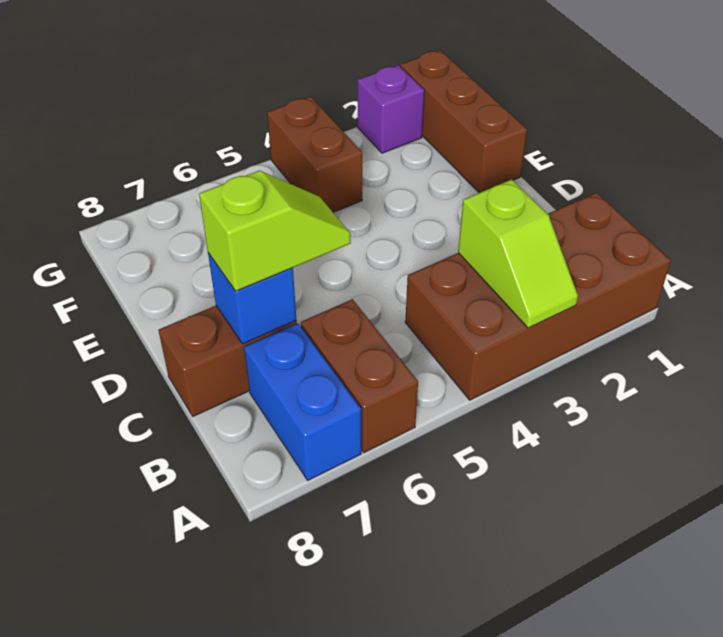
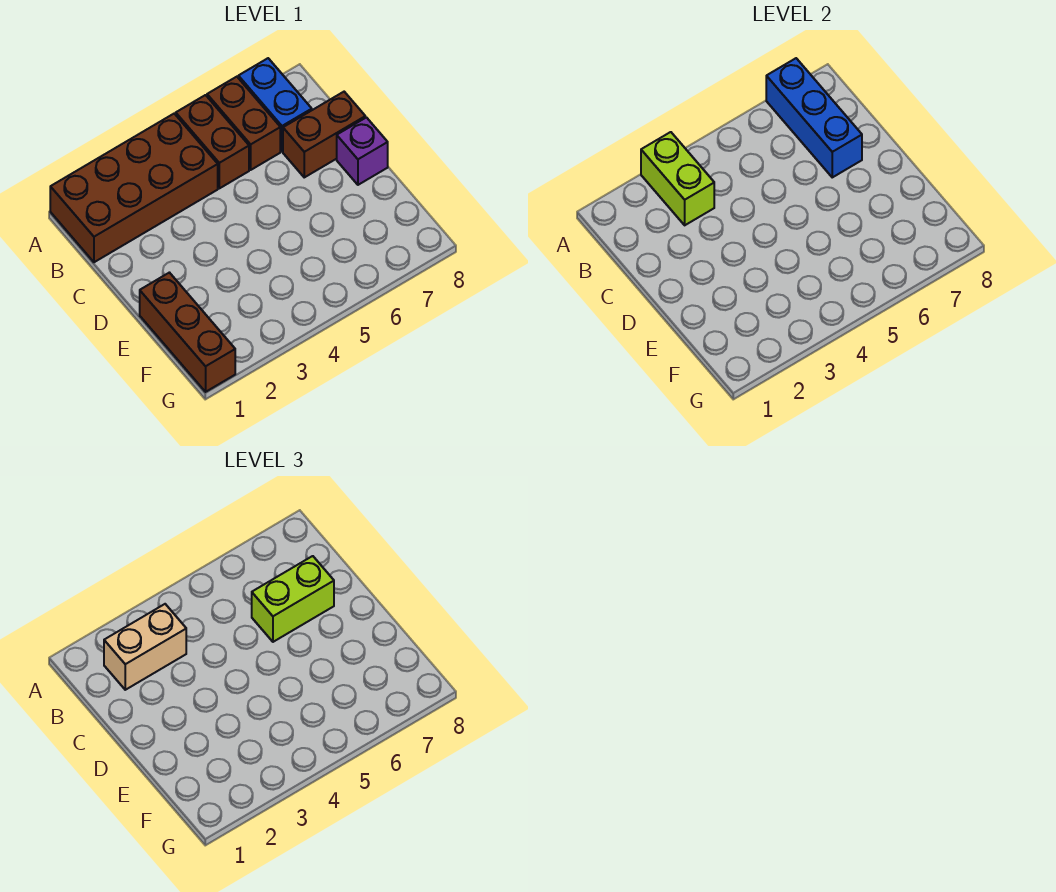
lime 1x2 slope [458,179,578,328] -> lime 1x2 brick [641,132,714,225]
none -> tan 1x2 brick [104,604,186,690]
lime 1x2 slope [199,170,351,291] -> lime 1x2 brick [252,556,334,642]
blue 1x1 brick [208,253,296,344] -> blue 1x3 brick [766,58,862,177]
brown 1x2 brick [267,97,362,212] -> brown 1x2 brick moved to [176,95,249,188]
purple 1x1 brick [358,65,424,153] -> purple 1x1 brick moved to [337,117,388,185]

